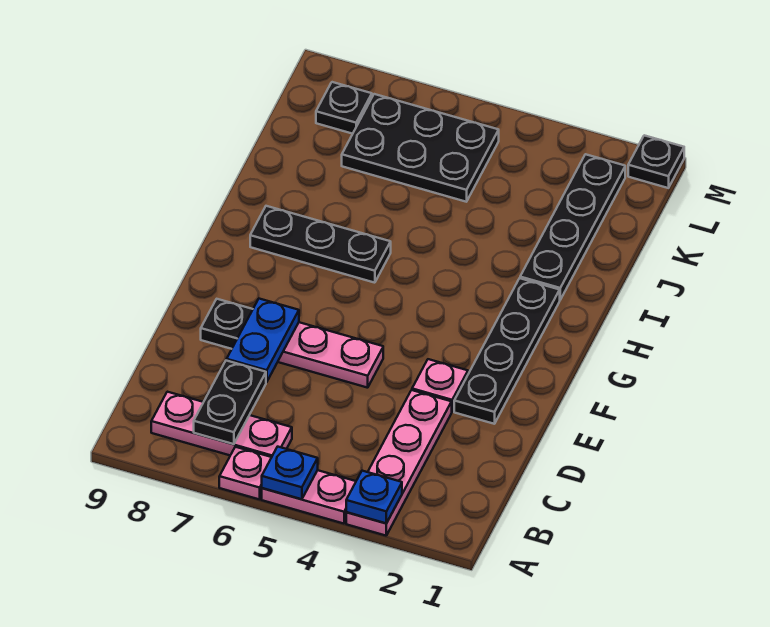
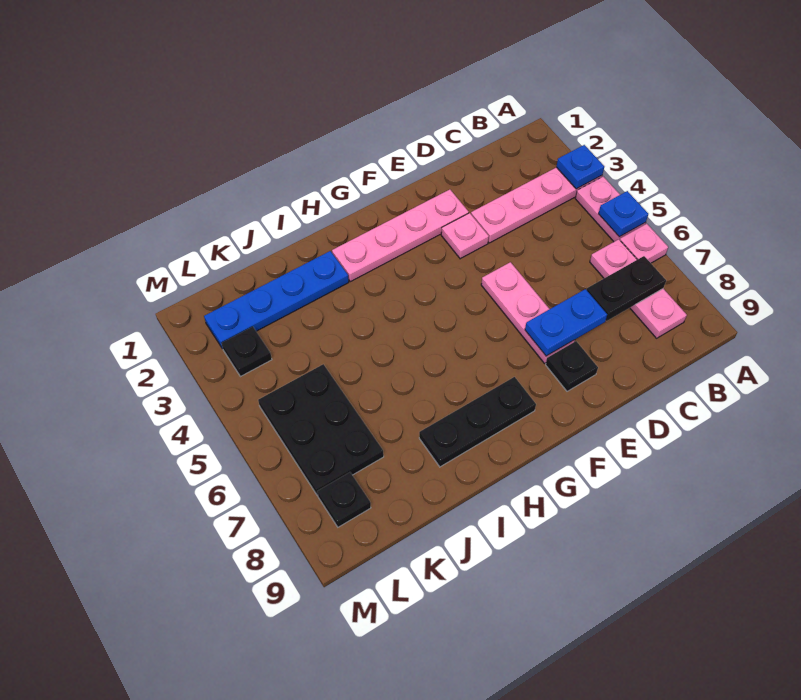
black 1x4 plate [454,278,560,424] -> pink 1x4 plate [332,189,469,282]
black 1x3 plate [250,206,391,283] -> black 1x3 plate turned to [419,377,536,467]
black 1x4 plate [520,154,625,300] -> blue 1x4 plate [204,251,349,349]
black 1x1 plate [628,135,684,188] -> black 1x1 plate moved to [222,327,272,377]

